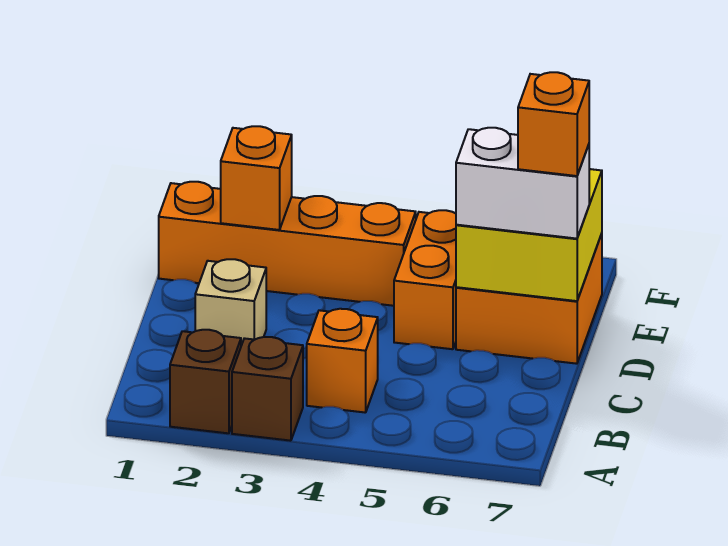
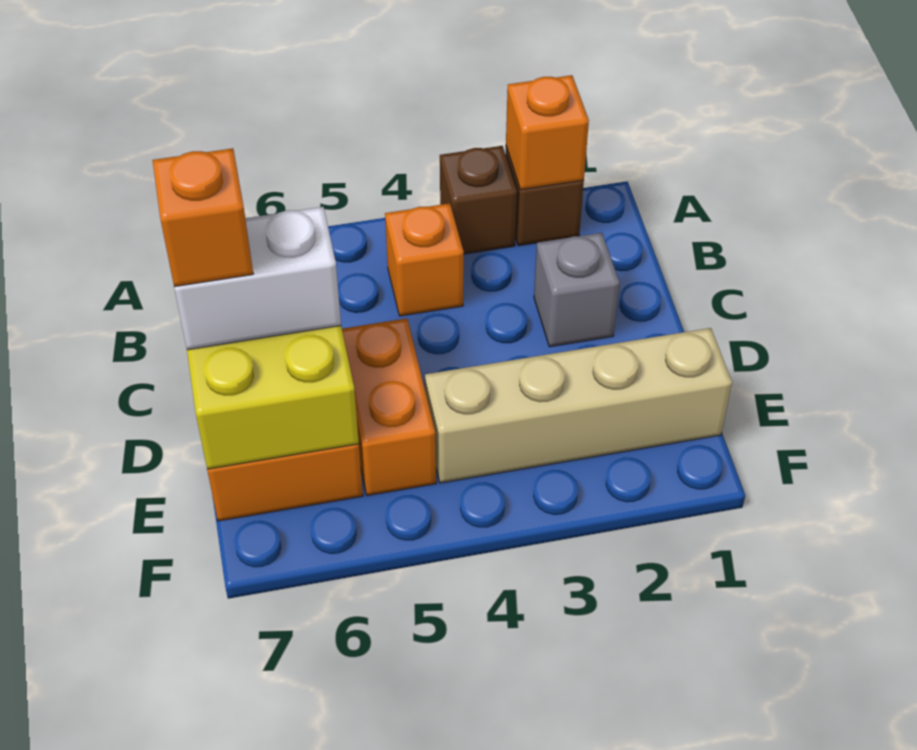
tan 1x1 brick [195,259,266,346] -> grey 1x1 brick [534,233,620,347]
orange 1x4 brick [159,182,416,306] -> tan 1x4 brick [425,328,732,483]
orange 1x1 brick [221,126,292,230] -> orange 1x1 brick moved to [506,75,589,190]

